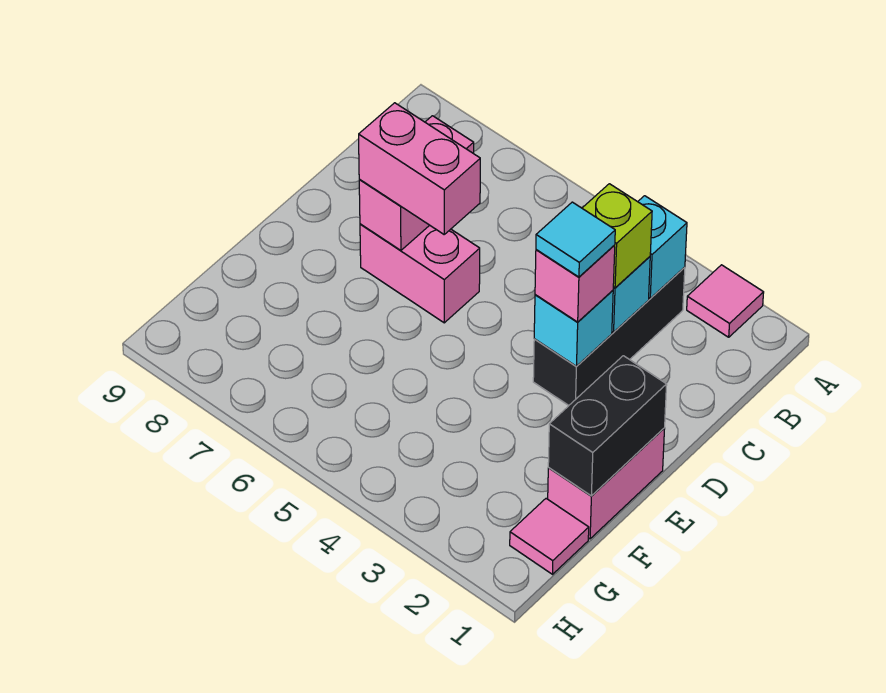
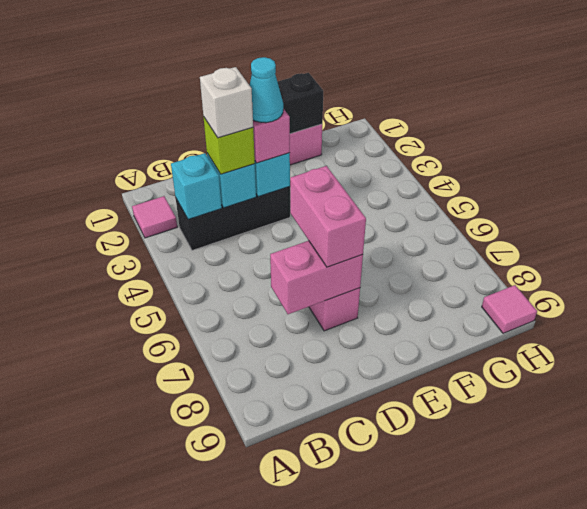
none -> white 1x1 brick [200,67,253,138]
cyan 1x1 tile [536,202,615,277] -> cyan 1x1 cone [250,57,283,123]
pink 1x1 tile [510,499,589,574] -> pink 1x1 tile moved to [482,285,537,333]

